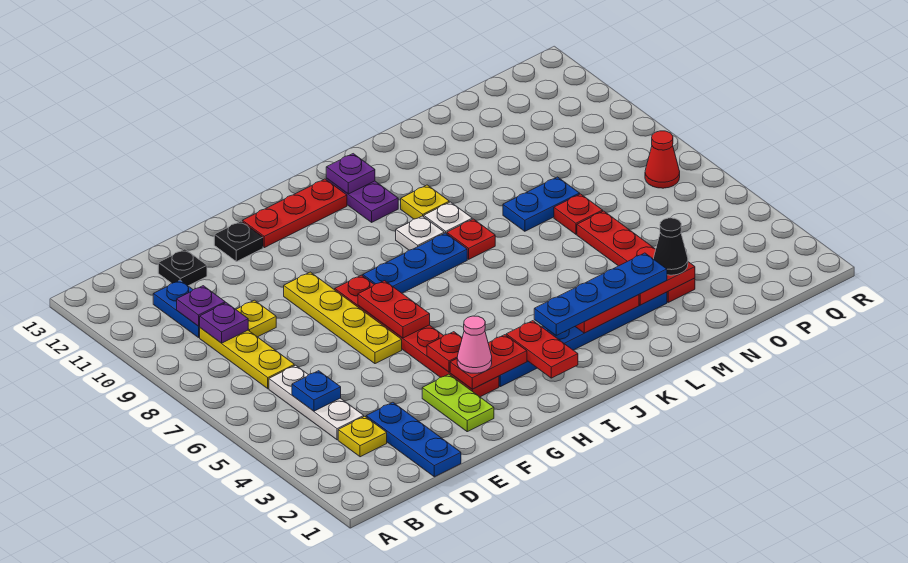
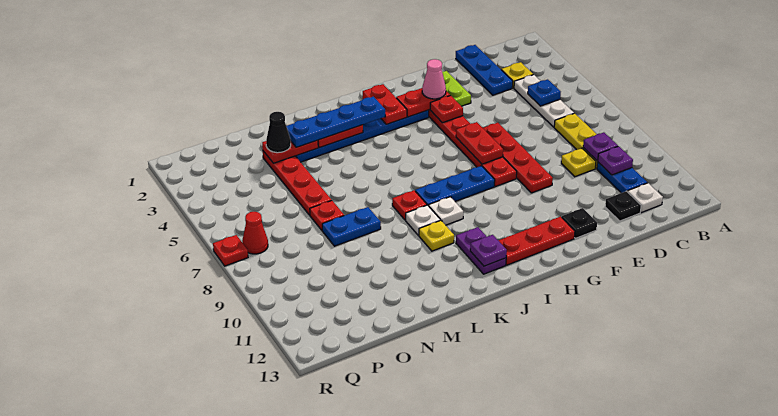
none -> white 1x1 plate [628,183,663,213]
yellow 1x4 plate [284,272,402,364] -> red 1x4 plate [483,123,553,193]
none -> red 1x1 plate [213,235,248,266]

